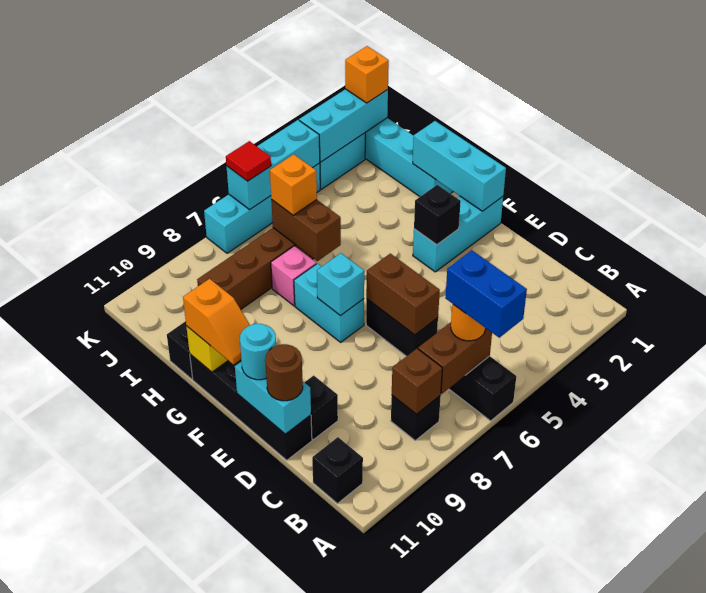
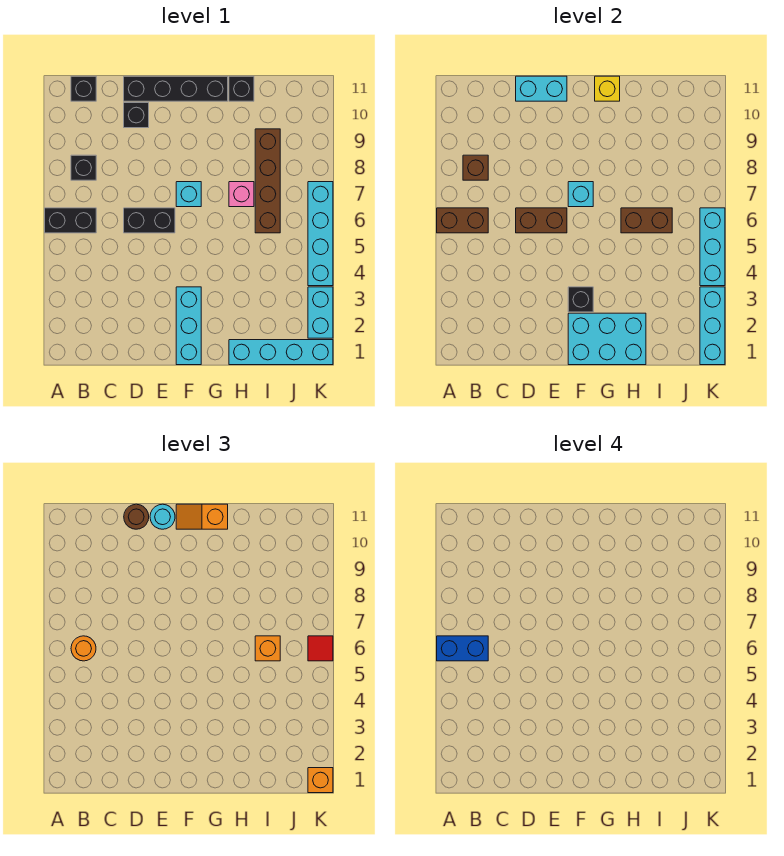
brown 1x2 brick [418,322,492,394] -> brown 1x2 brick turned to [437,208,488,233]
cyan 1x3 brick [413,121,506,211] -> cyan 2x3 brick [568,313,646,365]
cyan 1x2 brick [294,264,364,342] -> cyan 1x1 brick [176,182,201,207]

